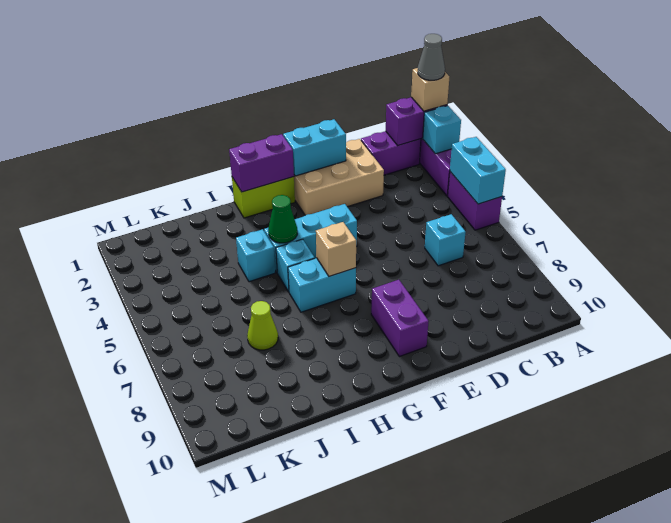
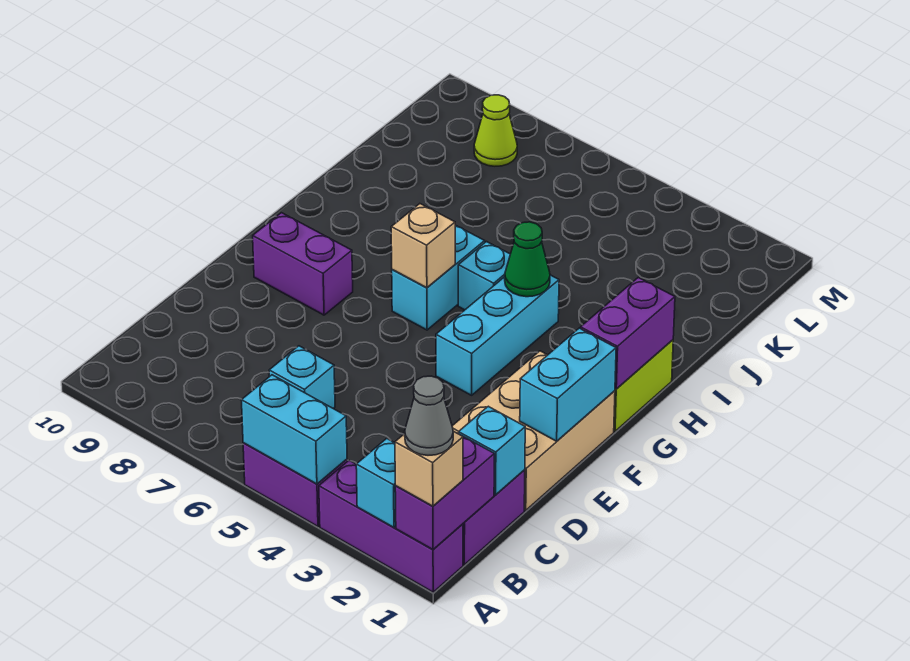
cyan 1x1 brick [236,229,275,282] -> cyan 1x1 brick moved to [459,406,525,495]
lime 1x1 cone [247,301,278,350] -> lime 1x1 cone moved to [474,95,517,166]

